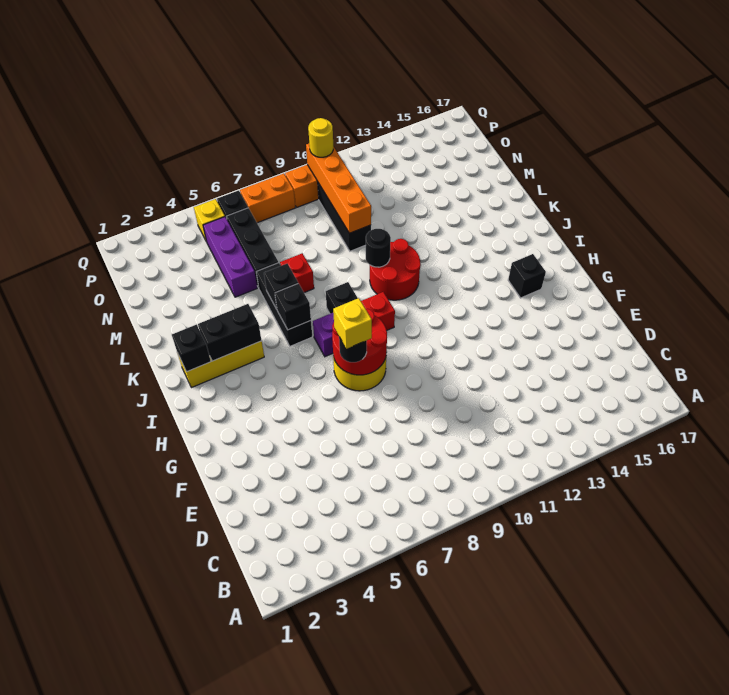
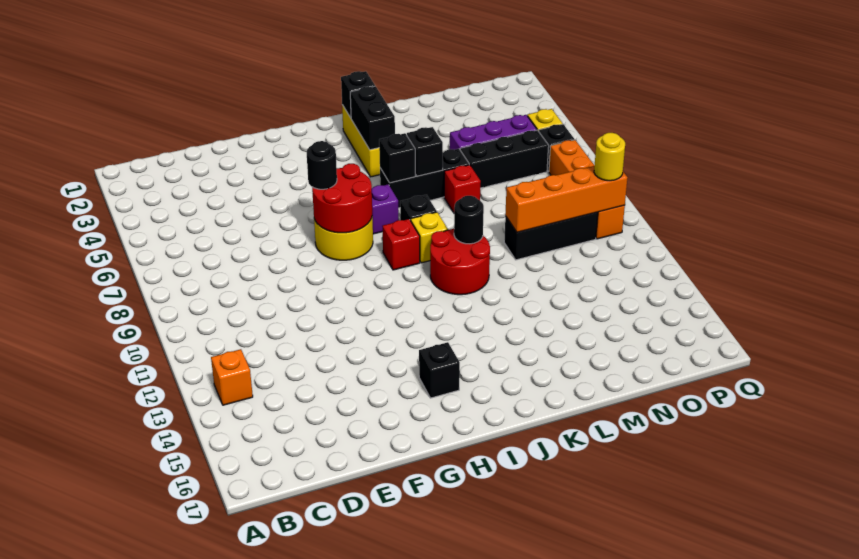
none -> orange 1x1 brick [211,349,253,405]
yellow 1x1 brick [333,298,372,349] -> yellow 1x1 brick moved to [411,212,448,263]

